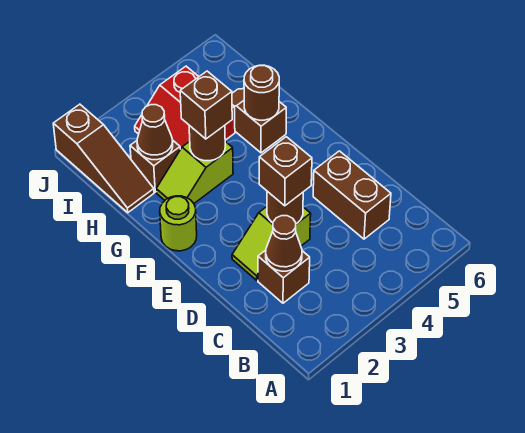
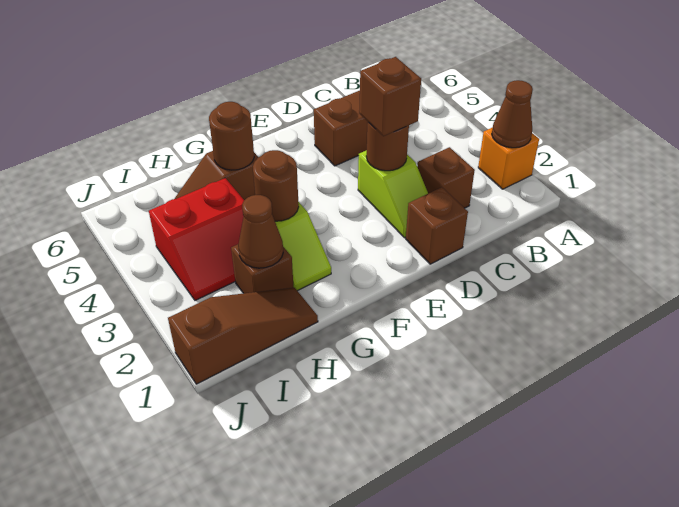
none -> orange 1x1 brick [478,127,539,189]
brown 1x1 cone [266,216,302,271] -> brown 1x1 cone moved to [492,80,533,148]
lime 1x1 round brick [160,196,197,251] -> none
brown 1x1 brick [180,71,232,139] -> brown 1x1 brick moved to [406,187,468,264]

